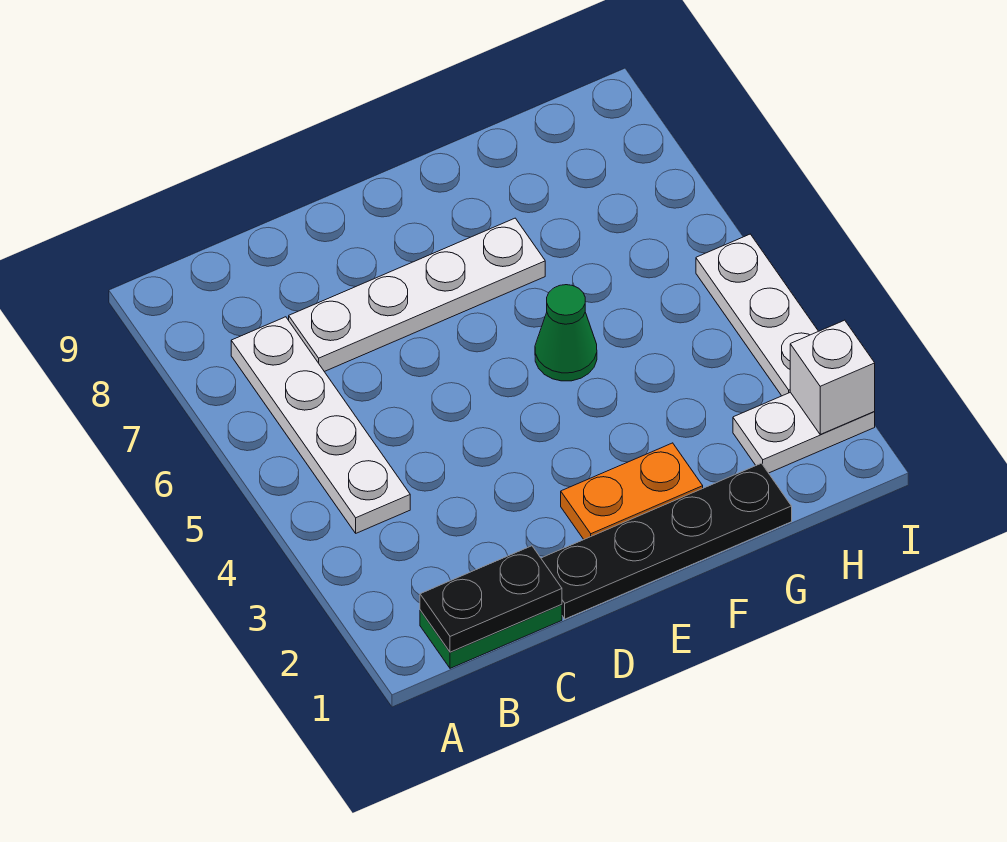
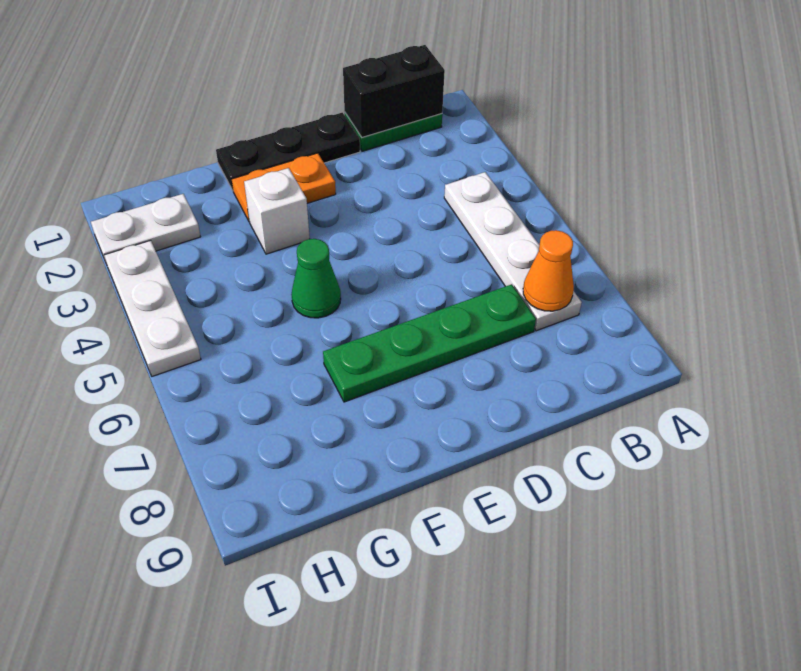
black 1x2 plate [420,546,562,652] -> black 1x2 brick [343,45,445,137]
none -> orange 1x1 cone [523,230,574,311]
white 1x4 plate [289,218,545,372] -> green 1x4 plate [323,284,536,402]
black 1x4 plate [541,463,792,619] -> black 1x3 plate [216,113,360,190]
white 1x1 brick [790,320,875,434] -> white 1x1 brick moved to [244,168,310,254]

